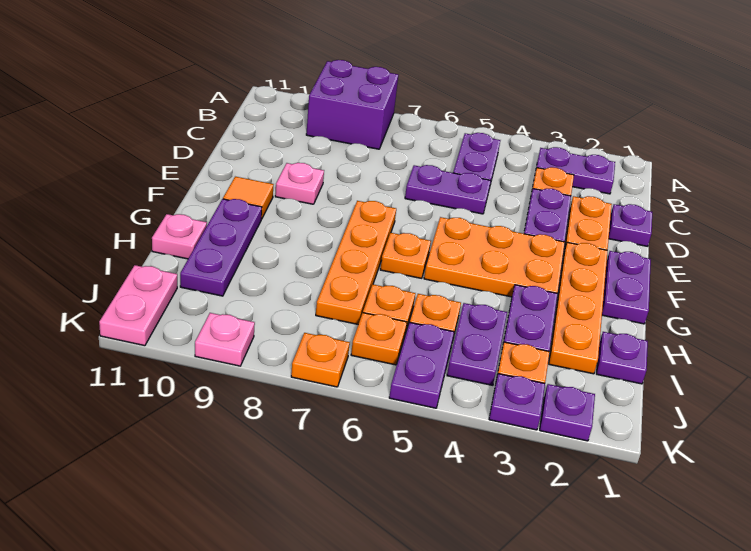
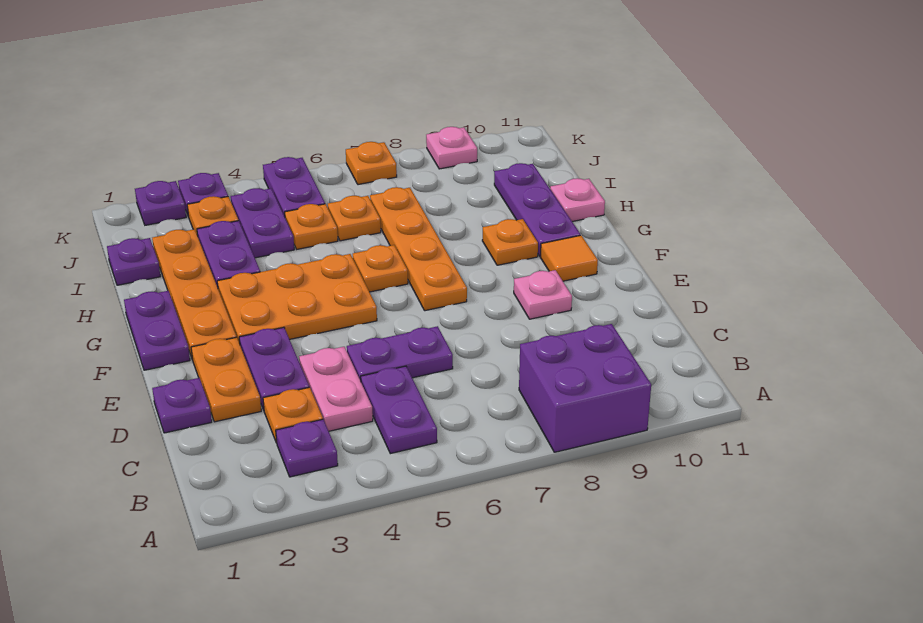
purple 1x2 plate [536,147,615,194] -> purple 1x1 plate [276,419,338,477]
orange 1x1 plate [351,313,407,365] -> orange 1x1 plate moved to [482,219,538,265]
pink 1x2 plate [99,265,177,346] -> pink 1x2 plate moved to [299,347,373,431]

